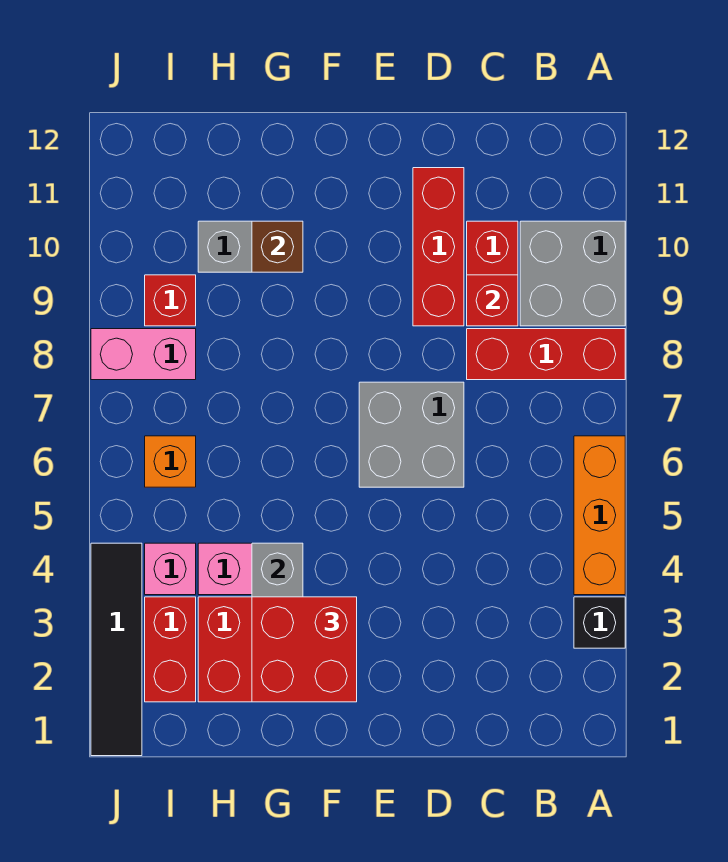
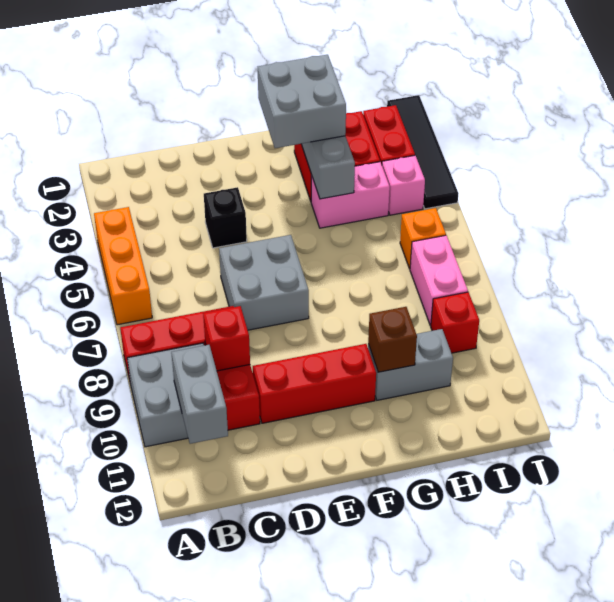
black 1x1 brick [574,597,625,648] -> black 1x1 brick moved to [204,187,247,248]
none -> grey 1x2 brick [171,345,228,444]
red 1x3 brick [413,168,464,326] -> red 1x3 brick turned to [253,344,376,423]
red 2x2 brick [252,597,357,702] -> grey 2x2 brick [258,55,346,148]
pink 1x2 brick [91,329,196,380] -> pink 1x2 brick turned to [410,235,468,326]

